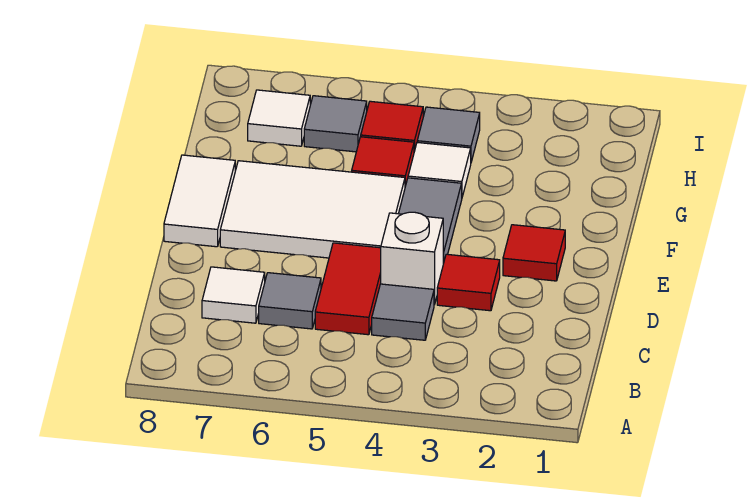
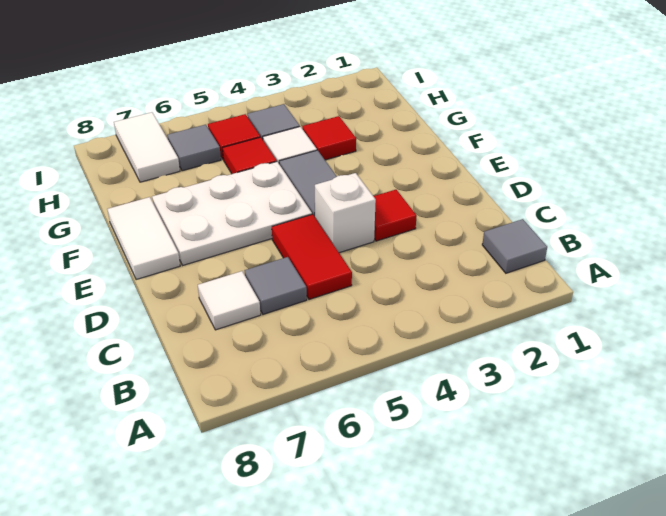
grey 1x1 tile [372,284,434,340] -> grey 1x1 tile moved to [482,219,547,273]
red 1x1 tile [503,225,565,281] -> red 1x1 tile moved to [302,116,356,160]
white 2x3 tile [220,161,405,258] -> white 2x3 plate [152,162,312,265]
white 1x1 tile [248,90,310,146] -> white 1x2 tile [114,112,180,182]

